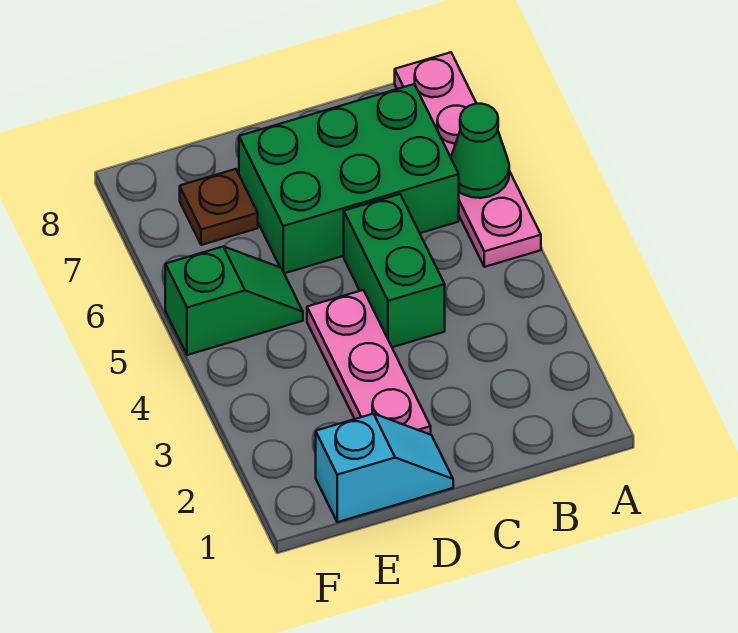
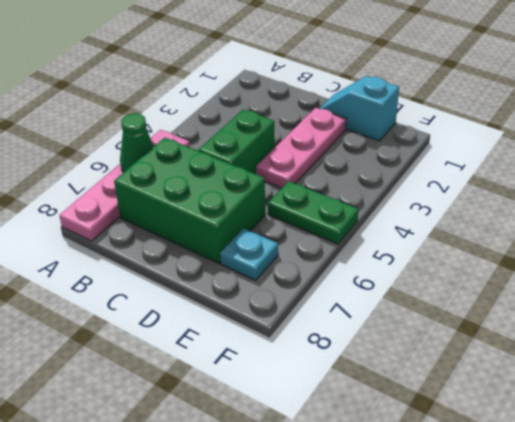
green 1x2 slope [165,246,303,355] -> green 1x2 plate [268,181,358,244]
brown 1x1 plate [180,169,258,245] -> cyan 1x1 plate [220,228,278,280]

